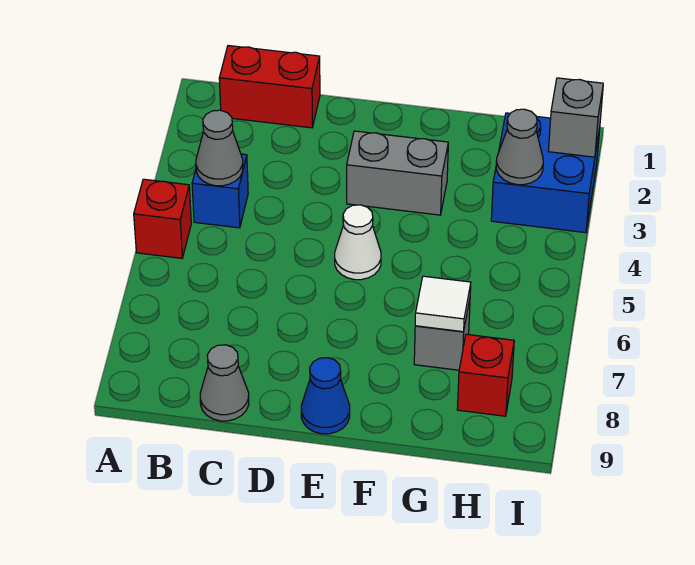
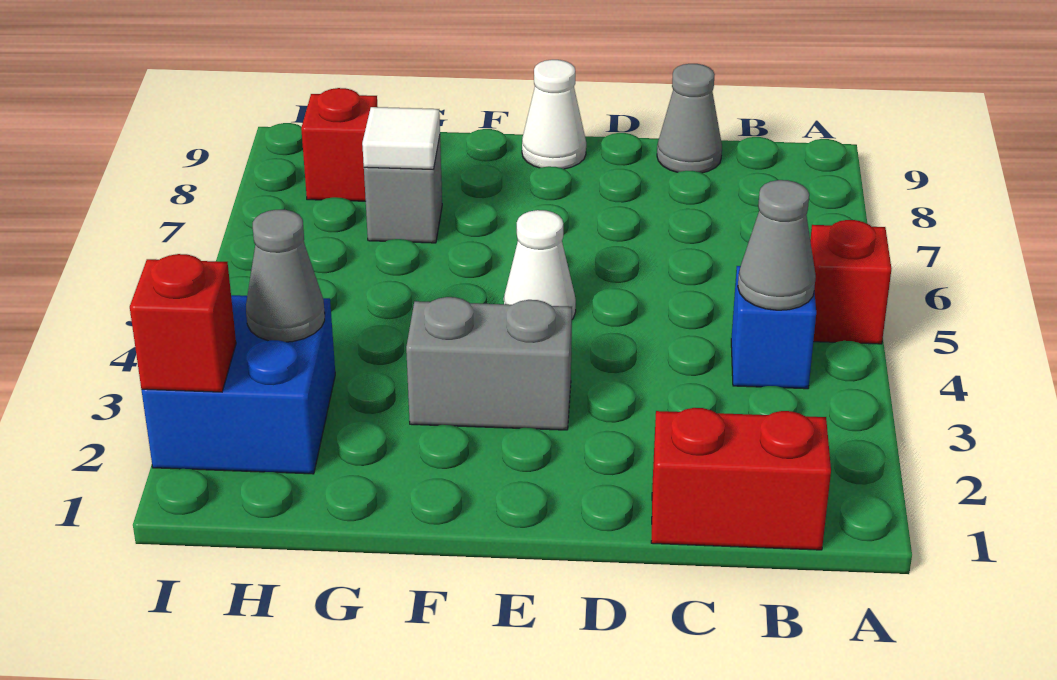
blue 1x1 cone [301,358,350,434] -> white 1x1 cone [522,60,586,169]
grey 1x1 brick [548,78,603,157] -> red 1x1 brick [130,254,236,392]

